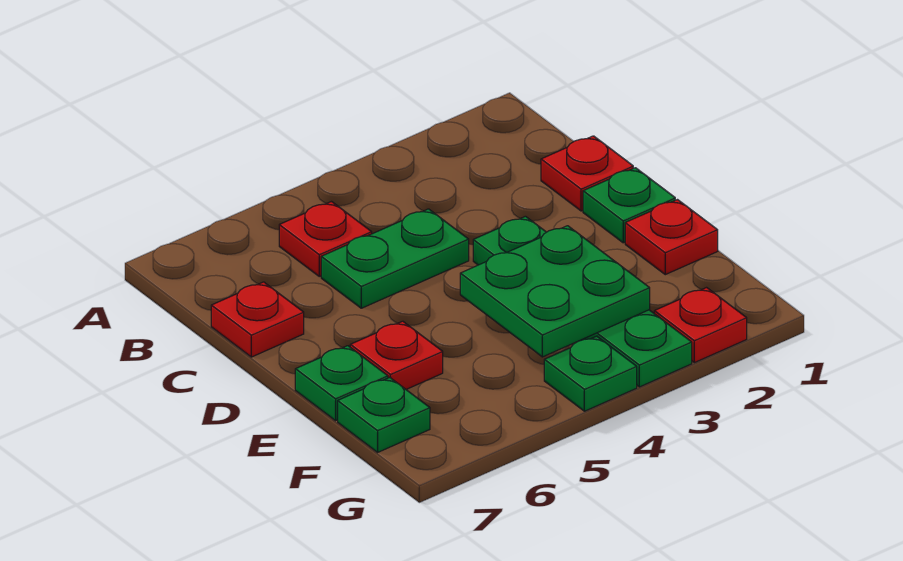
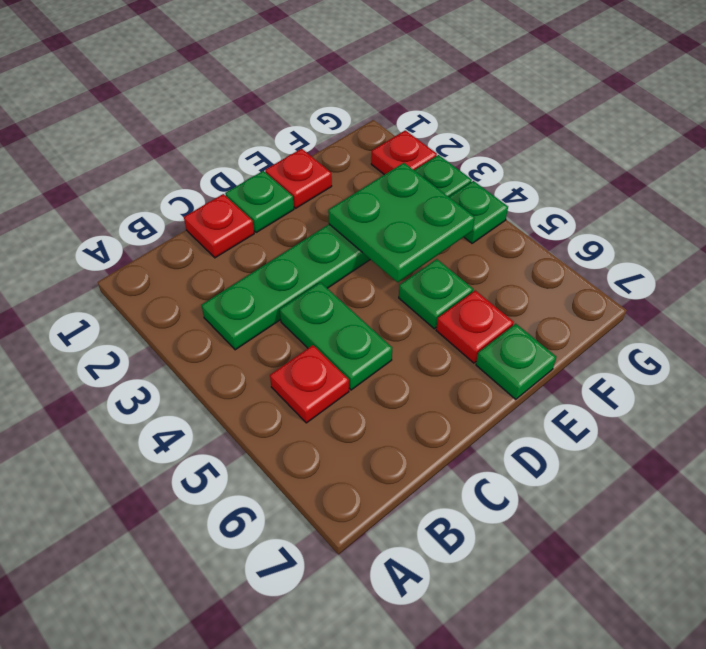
red 1x1 plate [211,282,304,357] -> none
green 1x4 plate [473,216,692,387] -> green 1x6 plate [201,155,472,350]
green 1x1 plate [338,378,430,452] -> green 1x1 plate moved to [399,259,473,329]

